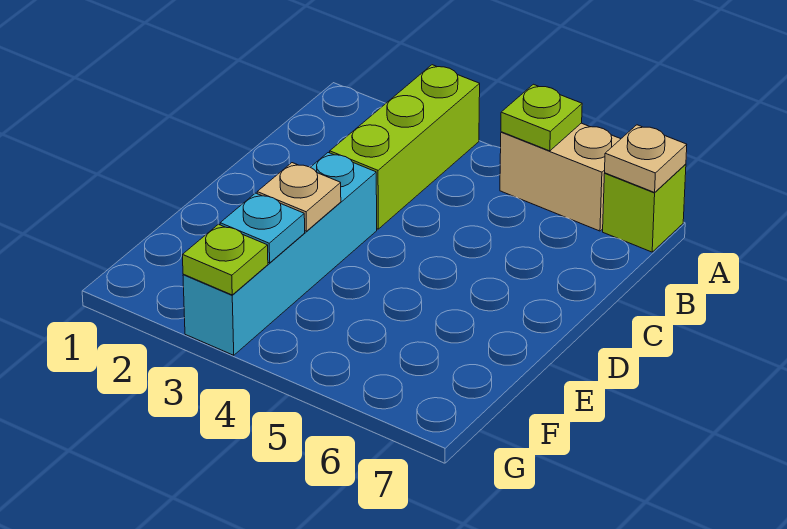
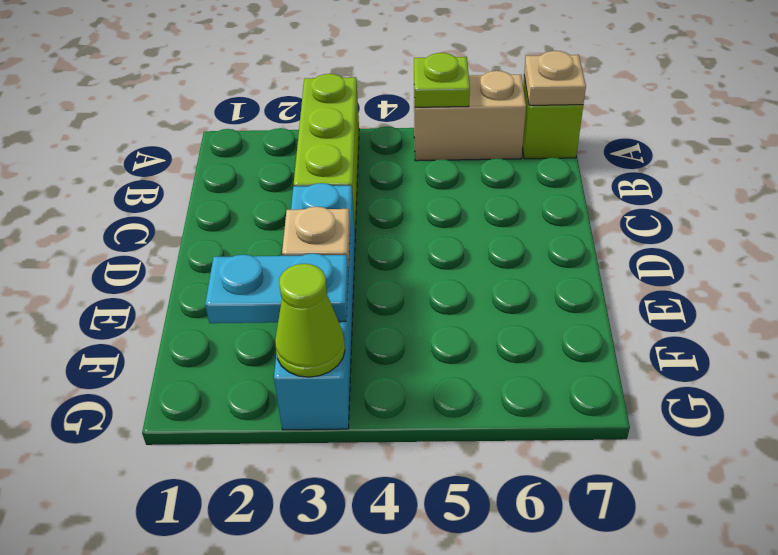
cyan 1x1 plate [220,193,305,263] -> cyan 1x2 plate [205,253,348,323]
lime 1x1 plate [182,224,268,295] -> lime 1x1 cone [275,264,345,377]

